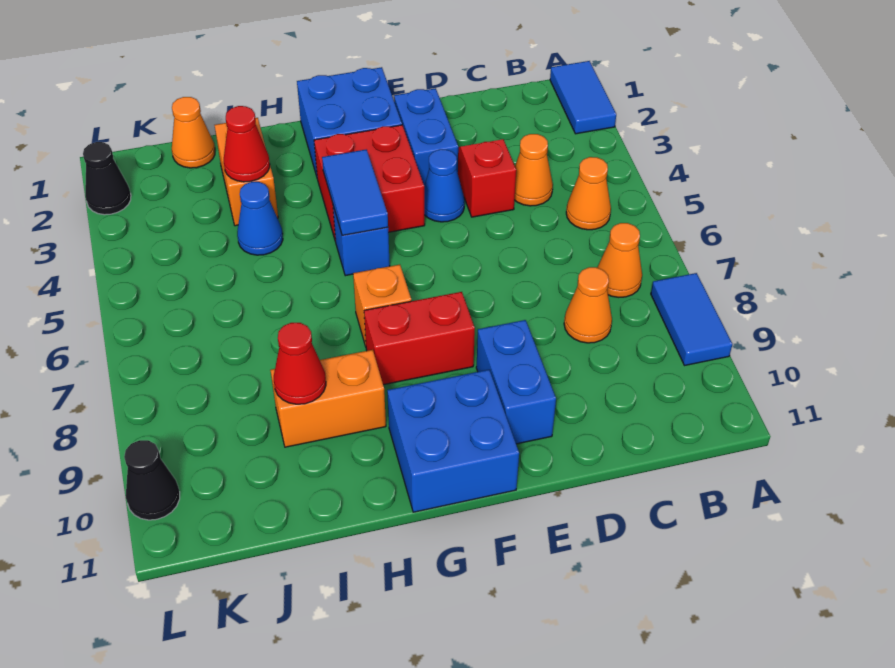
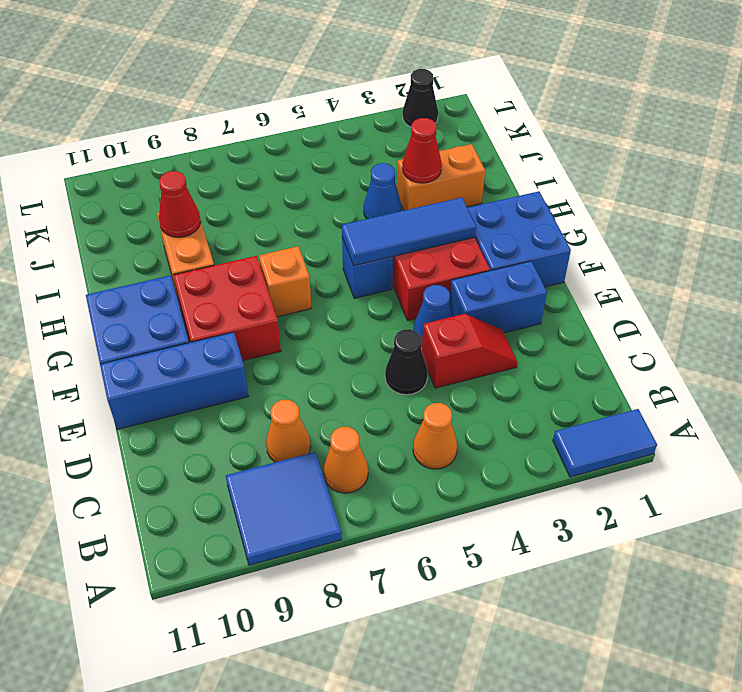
blue 1x2 tile [651,273,732,366] -> blue 2x2 tile [226,452,342,565]
orange 1x1 cone [514,134,553,206] -> none
blue 1x2 brick [476,320,556,444] -> blue 1x3 brick [100,332,249,429]
red 1x2 brick [364,292,475,385] -> red 2x2 brick [173,256,281,361]
blue 1x2 tile [322,149,388,235] -> blue 1x3 tile [342,198,476,265]
orange 1x1 cone [172,97,215,168] -> none
black 1x1 cone [124,440,180,520] -> black 1x1 cone moved to [385,329,428,395]

